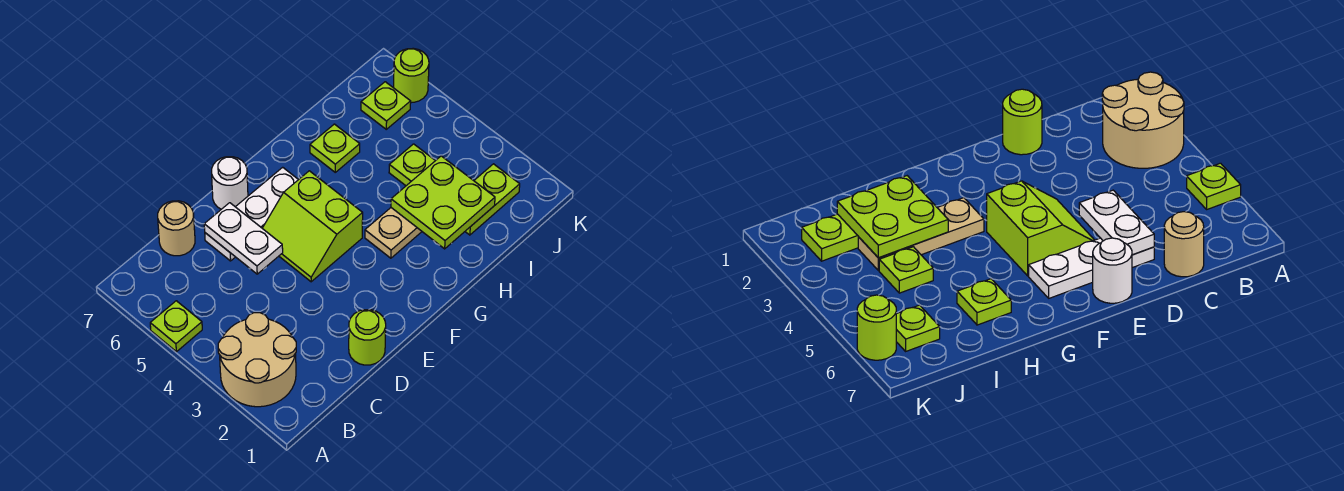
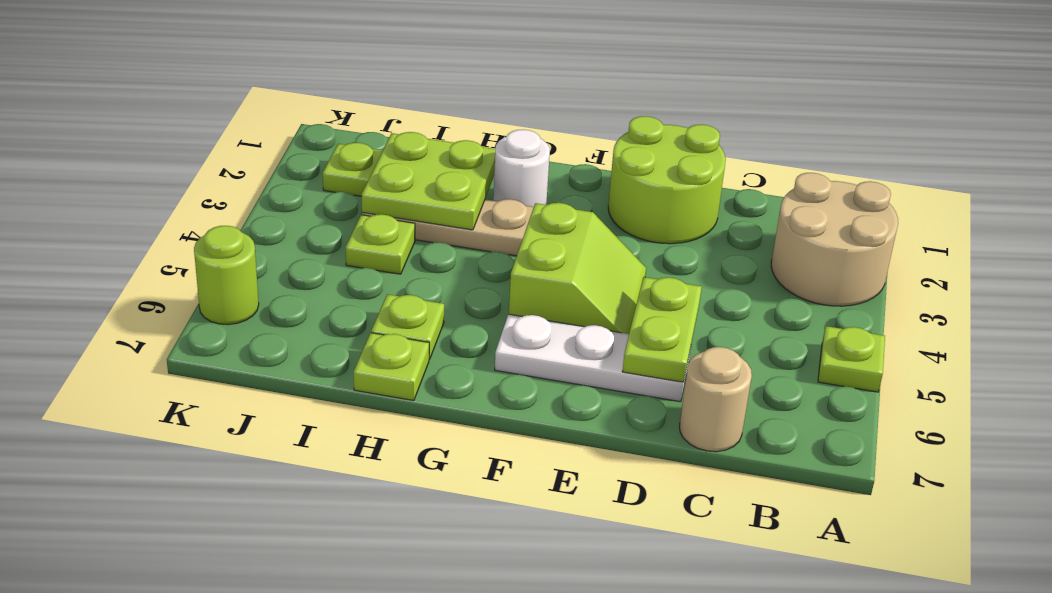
lime 1x1 round brick [349,310,386,365] -> lime 2x2 round brick [608,116,726,244]
white 1x2 plate [204,203,283,274] -> lime 1x2 plate [622,277,702,382]
white 1x1 round brick [212,157,248,209] -> white 1x1 round brick moved to [493,130,550,207]
lime 1x1 plate [361,82,411,129] -> lime 1x1 plate moved to [354,333,429,401]

